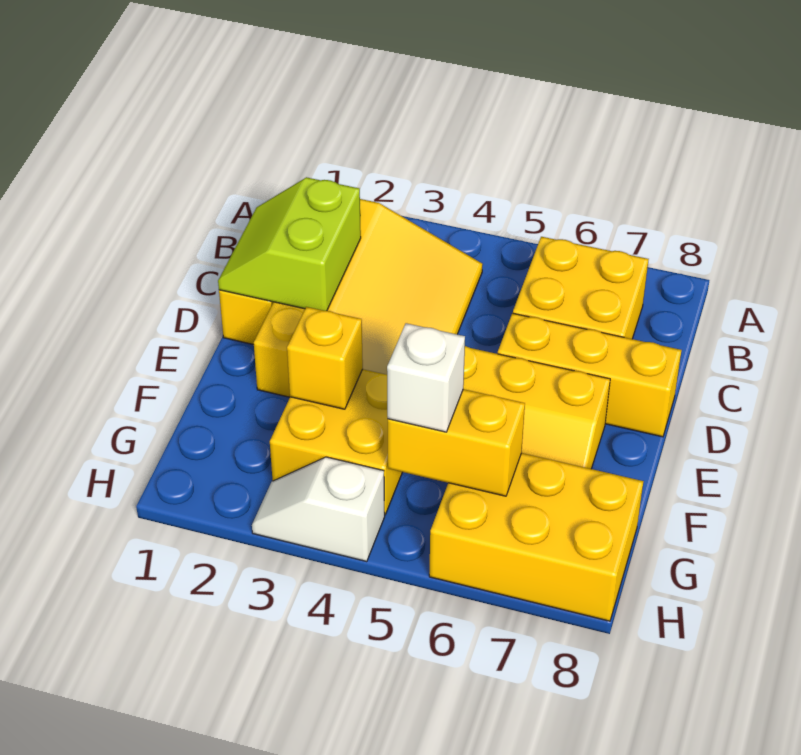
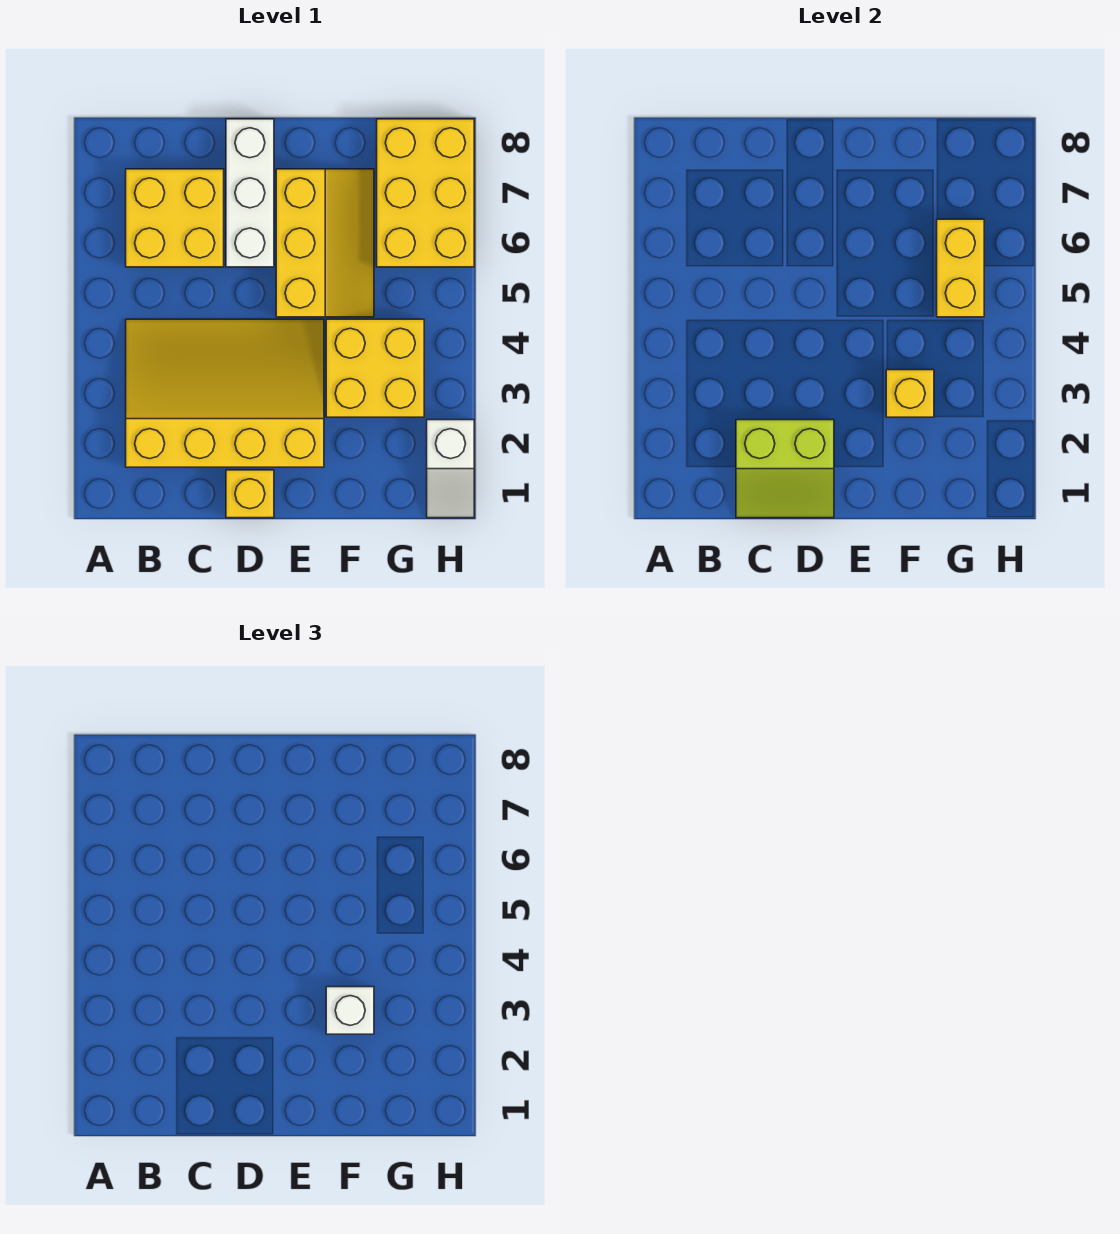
yellow 1x3 brick [498,313,682,437] -> white 1x3 brick [226,119,274,267]
white 1x1 brick [387,323,465,432] -> white 1x1 brick moved to [326,987,374,1034]
white 1x2 slope [252,457,385,562] -> white 1x2 slope moved to [427,420,474,518]

